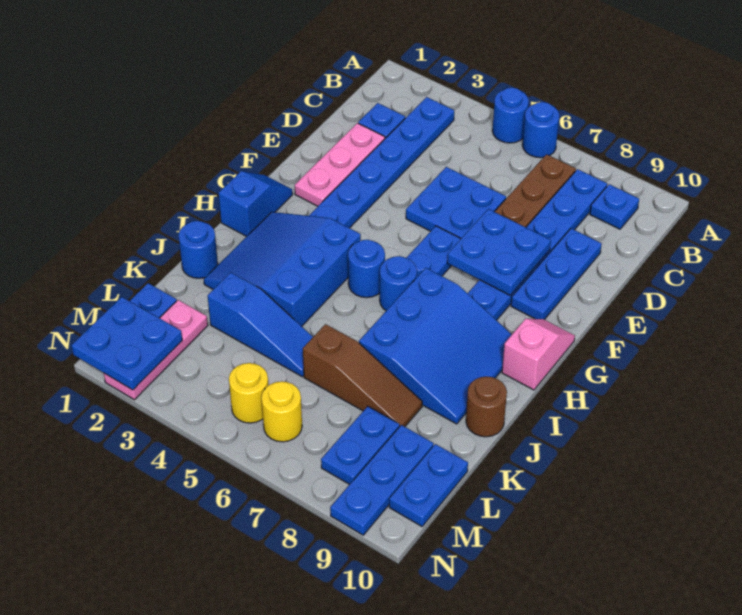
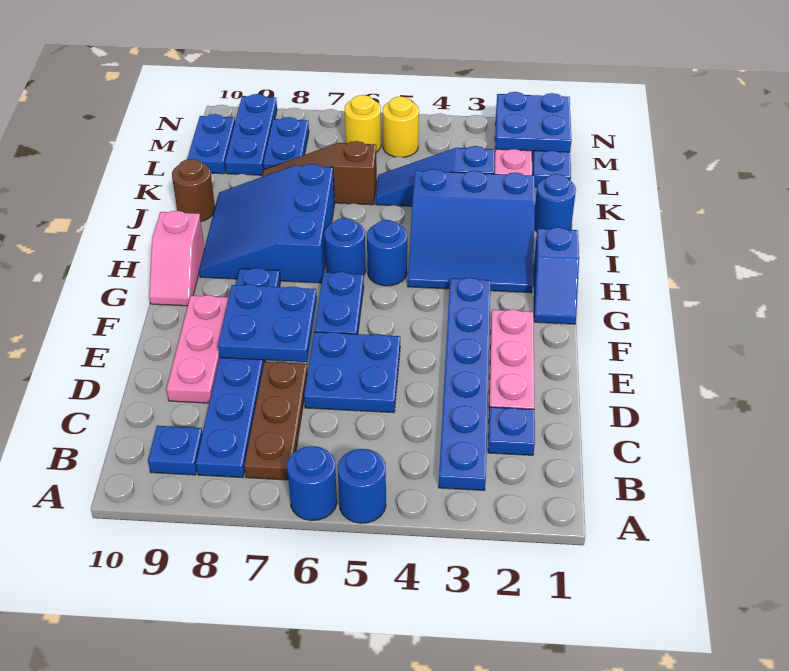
blue 1x3 plate [511,228,602,320] -> pink 1x3 plate [166,295,229,403]
blue 3x3 slope [204,212,361,326] -> blue 3x3 slope turned to [408,169,535,293]

